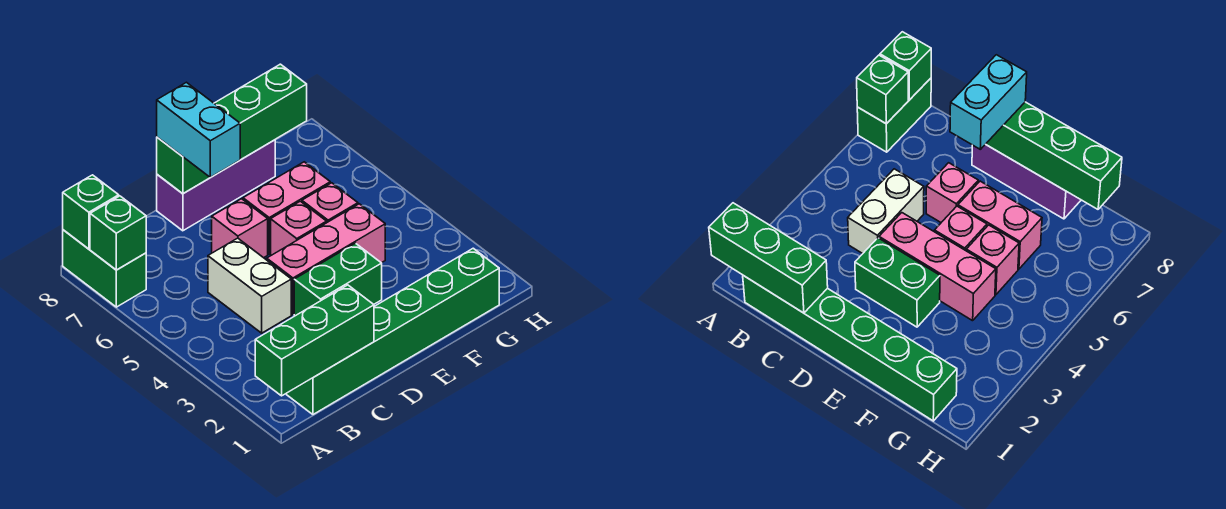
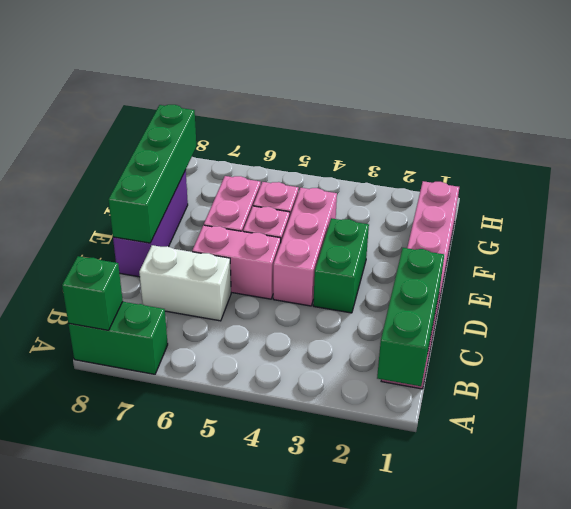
green 1x1 brick [90,196,146,270] -> none
green 1x6 brick [287,248,499,414] -> pink 1x6 brick [381,181,459,389]
white 1x2 brick [208,238,291,333] -> white 1x2 brick moved to [139,245,231,321]
pink 1x1 brick [212,199,268,258] -> pink 1x2 brick [192,225,281,299]
cyan 1x2 brick [157,82,240,178] -> none

